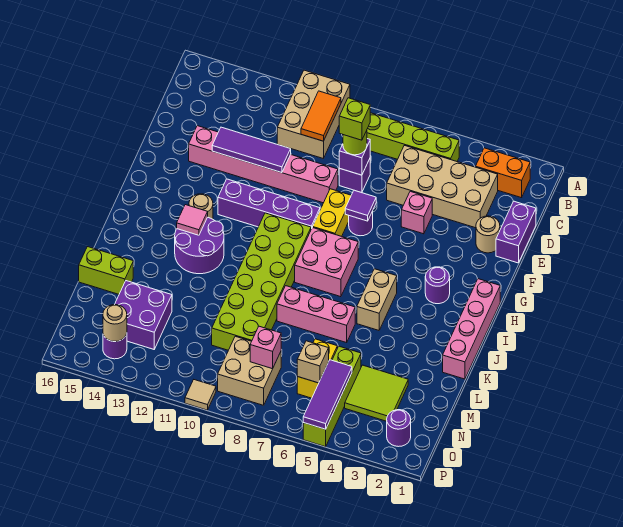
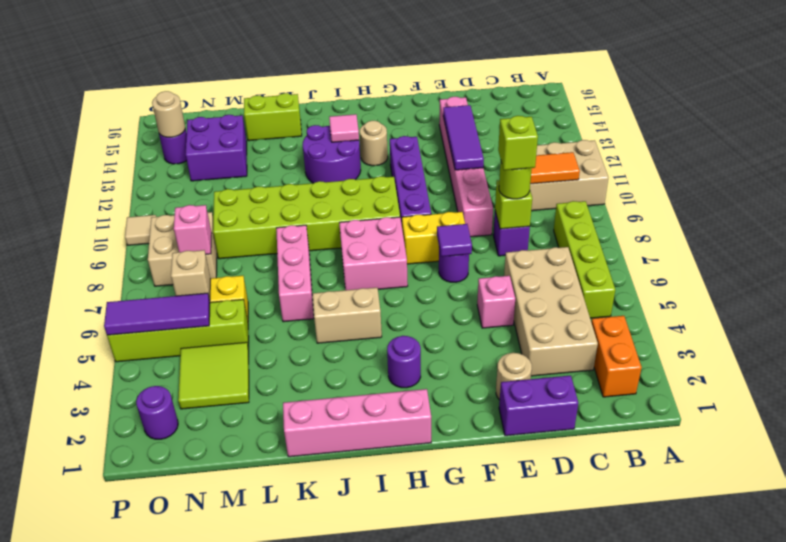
purple 1x1 brick [339,139,370,175] -> lime 1x1 brick [495,180,532,229]
lime 1x2 brick [79,247,133,294] -> lime 1x2 brick turned to [244,93,302,141]

